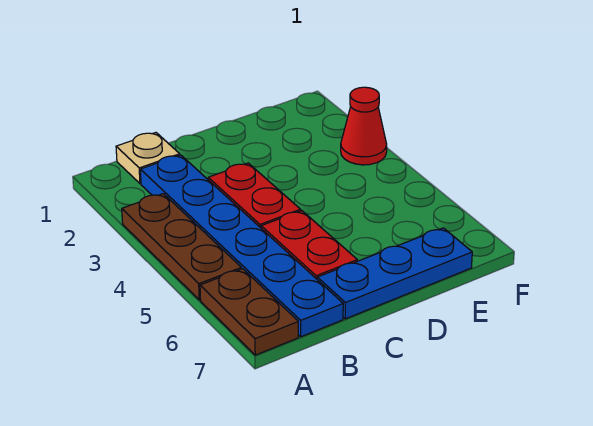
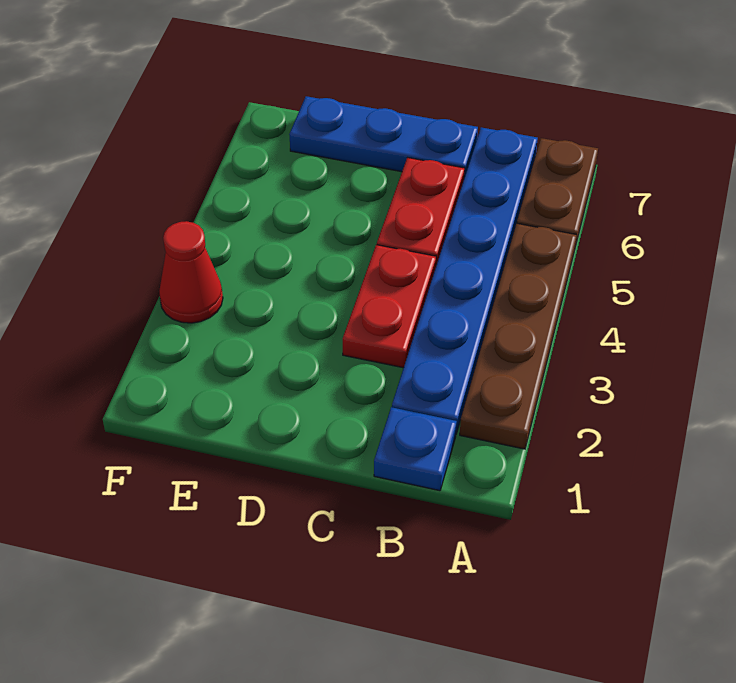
brown 1x3 plate [122,194,241,300] -> brown 1x4 plate [460,223,577,449]
tan 1x1 plate [116,133,180,184] -> blue 1x1 plate [374,407,457,491]

